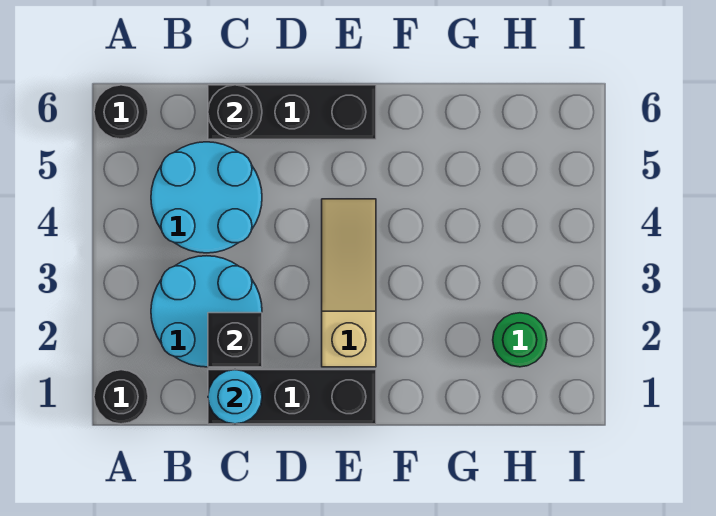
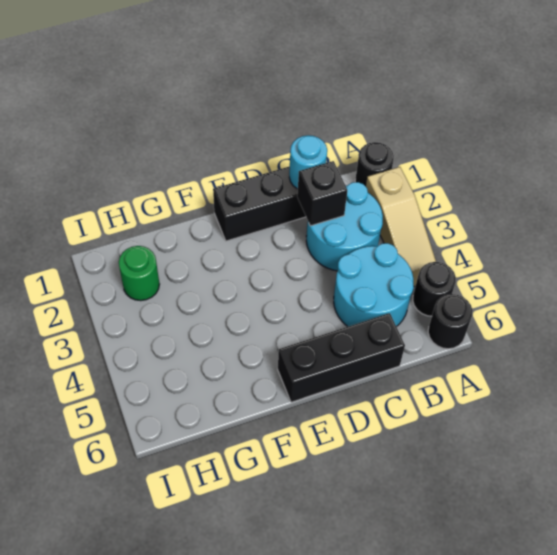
black 1x1 round brick [208,85,262,139] -> black 1x1 round brick moved to [413,262,456,316]
tan 1x3 slope [322,199,376,367] -> tan 1x3 slope moved to [366,167,436,287]

